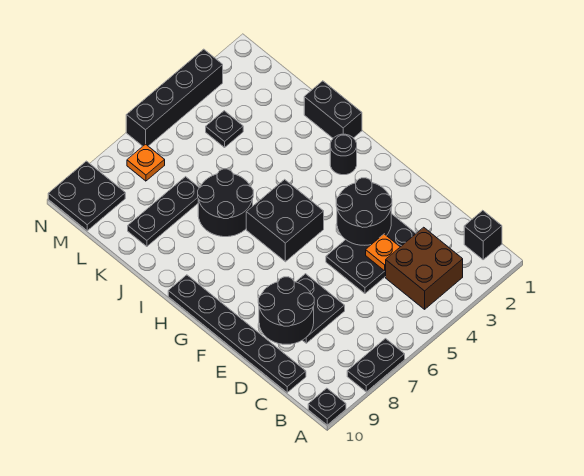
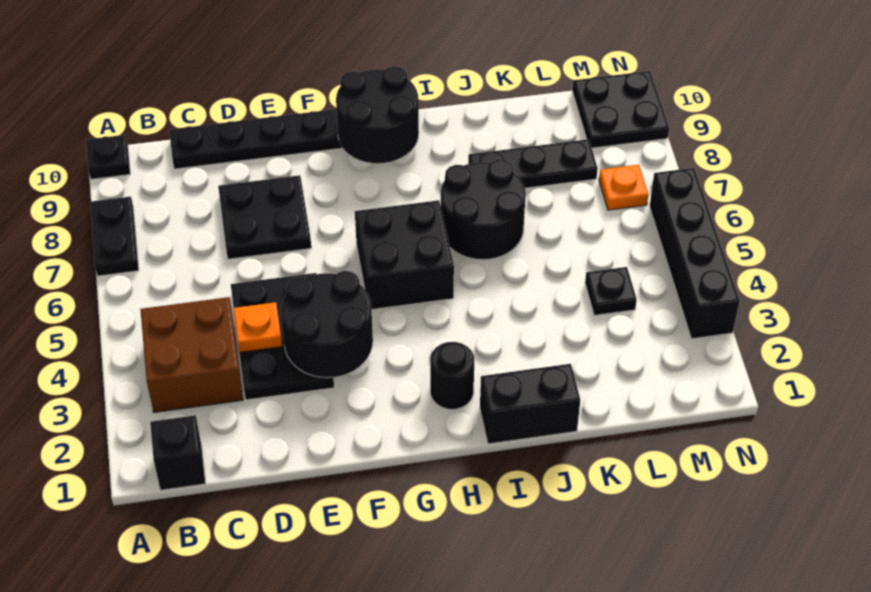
black 2x2 round brick [258,277,314,344] -> black 2x2 round brick moved to [336,66,419,163]
black 1x3 plate [128,177,199,247] -> black 1x3 plate turned to [468,139,598,188]

